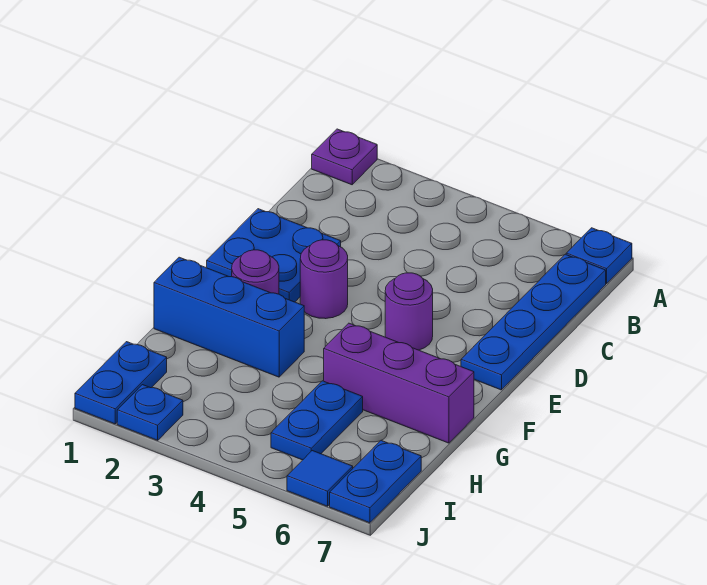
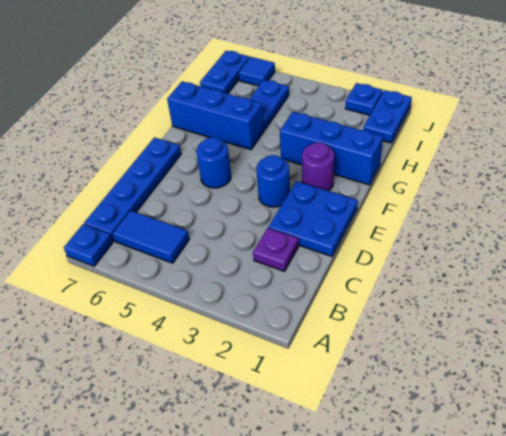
purple 1x1 plate [312,129,377,185] -> purple 1x1 plate moved to [253,228,299,271]
none -> blue 1x2 tile [113,211,189,263]
purple 1x1 round brick [300,240,348,319] -> blue 1x1 round brick [256,155,290,207]
purple 1x1 round brick [385,273,433,350] -> blue 1x1 round brick [196,137,231,188]
purple 1x3 brick [324,323,474,443] -> blue 1x3 brick [167,82,264,150]

